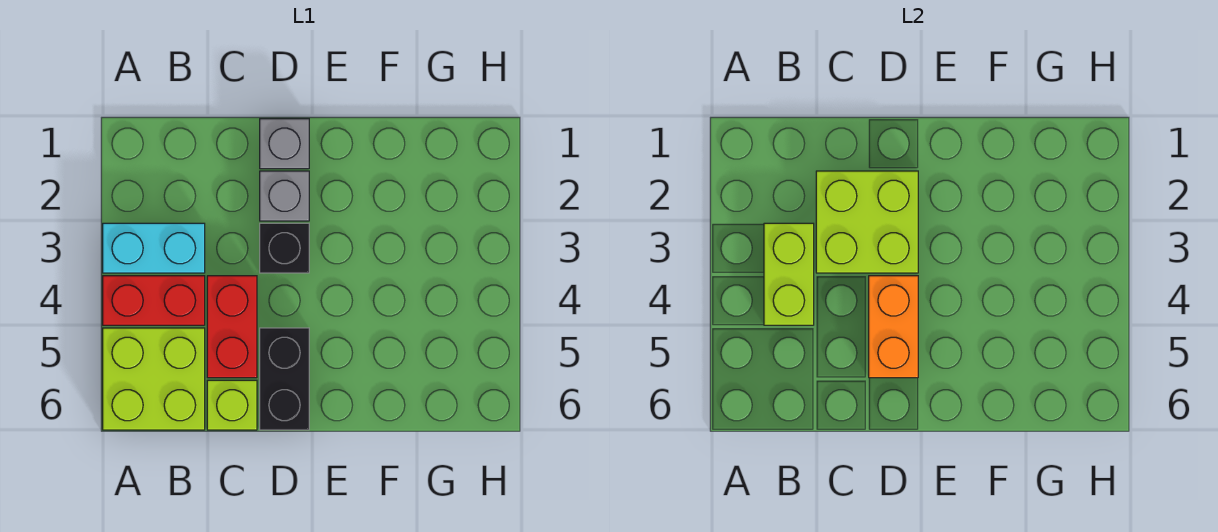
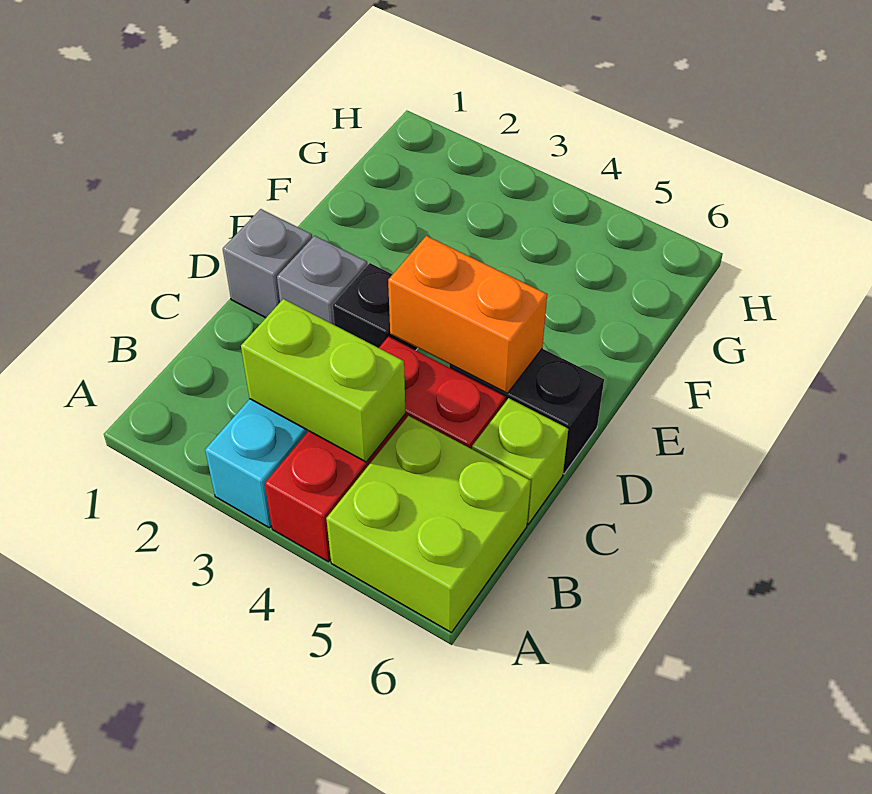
lime 2x2 brick [816,171,918,273] -> none

